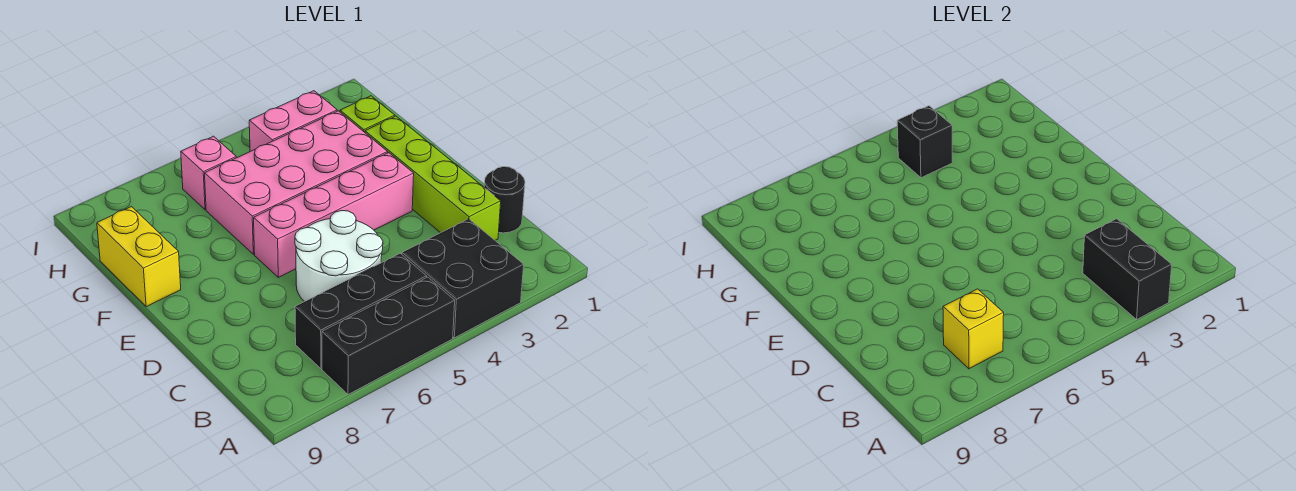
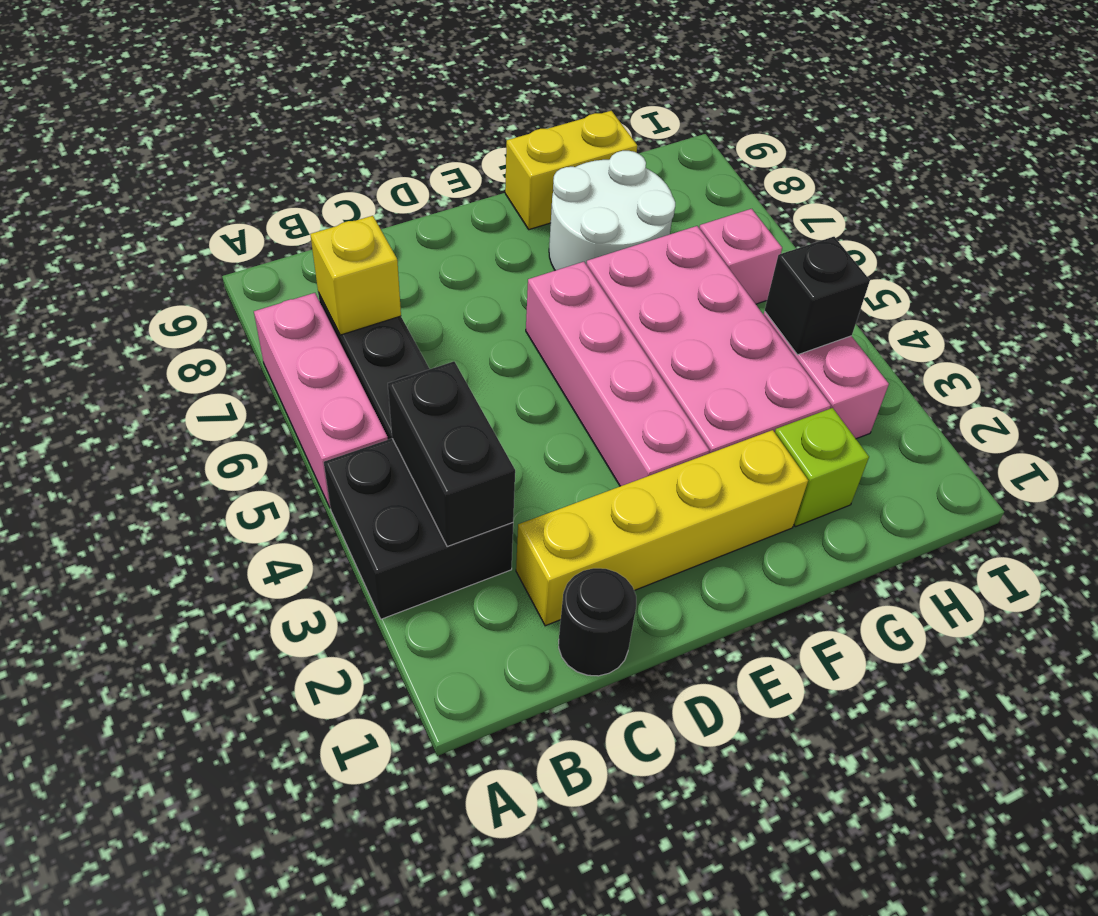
black 1x2 brick [1083,219,1172,319] -> black 1x2 brick turned to [388,361,515,547]
black 1x3 brick [322,277,455,394] -> pink 1x3 brick [254,293,388,507]
lime 1x4 brick [365,116,501,240] -> yellow 1x4 brick [516,430,808,626]
white 2x2 round brick [295,211,383,302] -> white 2x2 round brick moved to [549,151,675,271]

